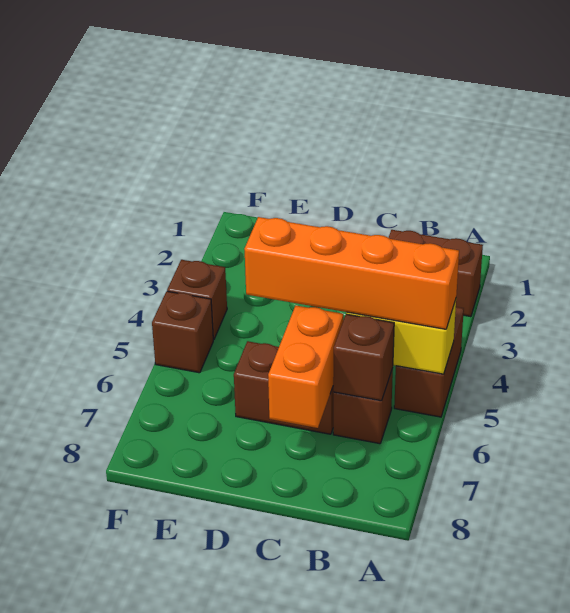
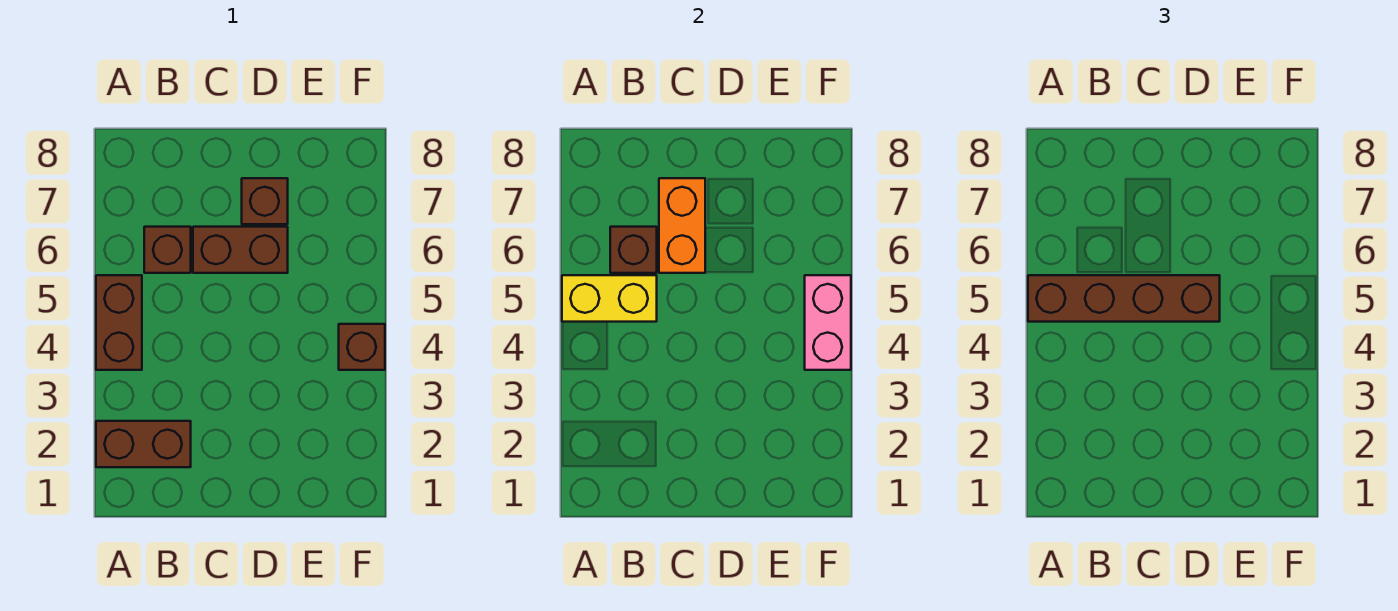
orange 1x4 brick [245,217,459,329] -> brown 1x4 brick [1028,275,1220,322]
none -> pink 1x2 brick [805,275,851,370]
brown 1x1 brick [152,291,213,373] -> brown 1x1 brick moved to [242,178,288,224]

